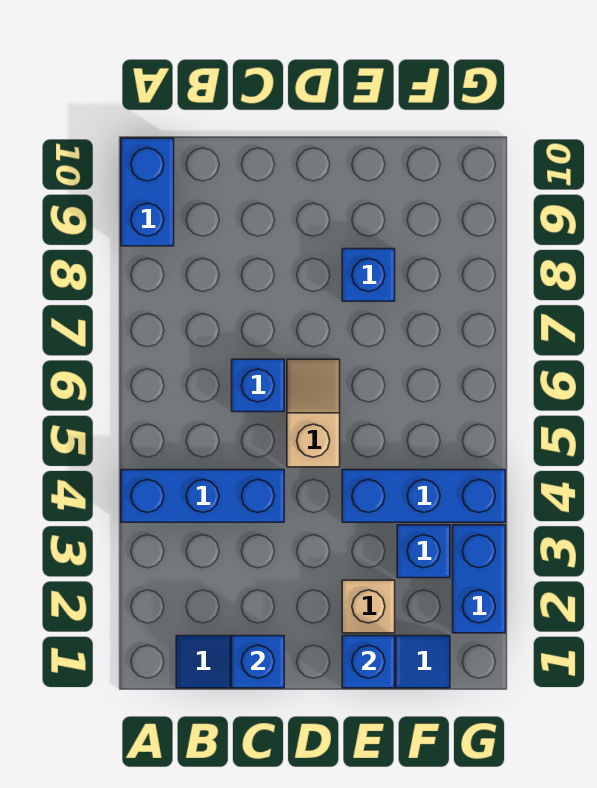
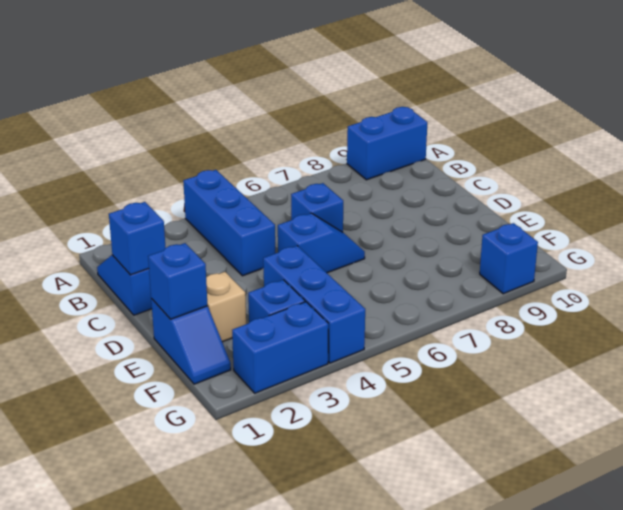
tan 1x2 slope [287,359,340,467] -> blue 1x2 slope [278,213,365,273]
blue 1x1 brick [342,249,395,301] -> blue 1x1 brick moved to [480,223,538,294]

